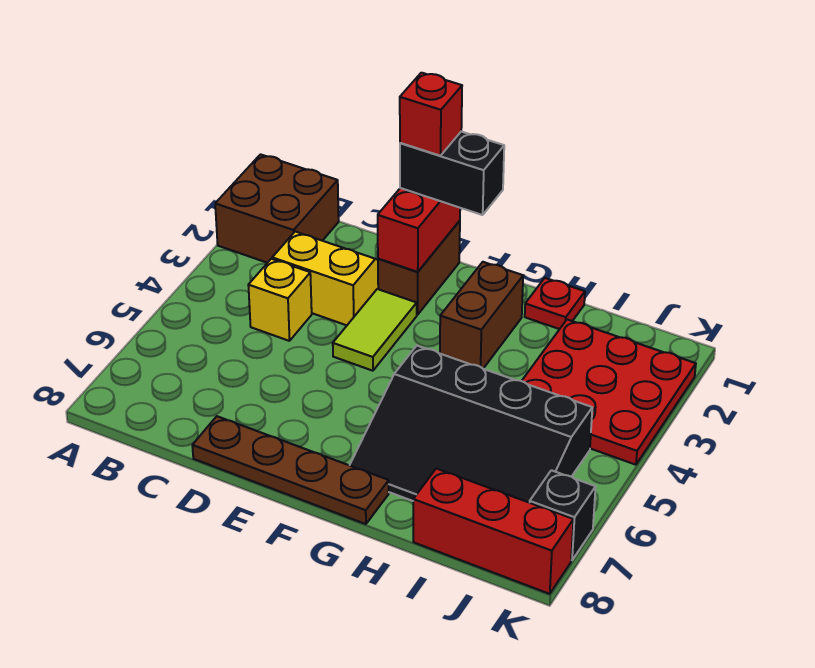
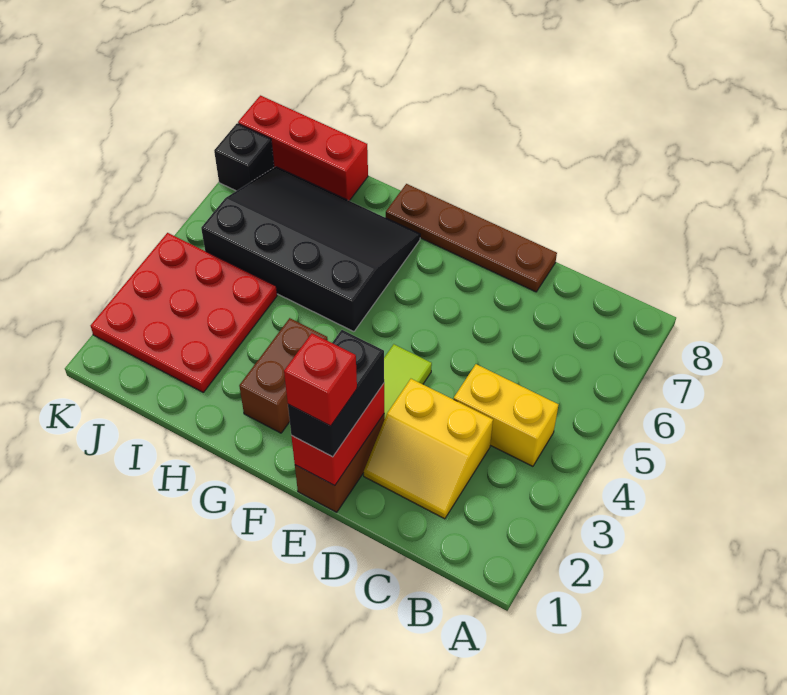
brown 2x2 brick [215,154,339,263] -> none
yellow 1x1 brick [248,259,312,341] -> yellow 1x2 brick [454,364,559,466]
black 1x2 brick [400,132,504,215] -> black 1x2 brick turned to [288,330,384,457]
red 1x1 plate [525,278,585,329] -> none

